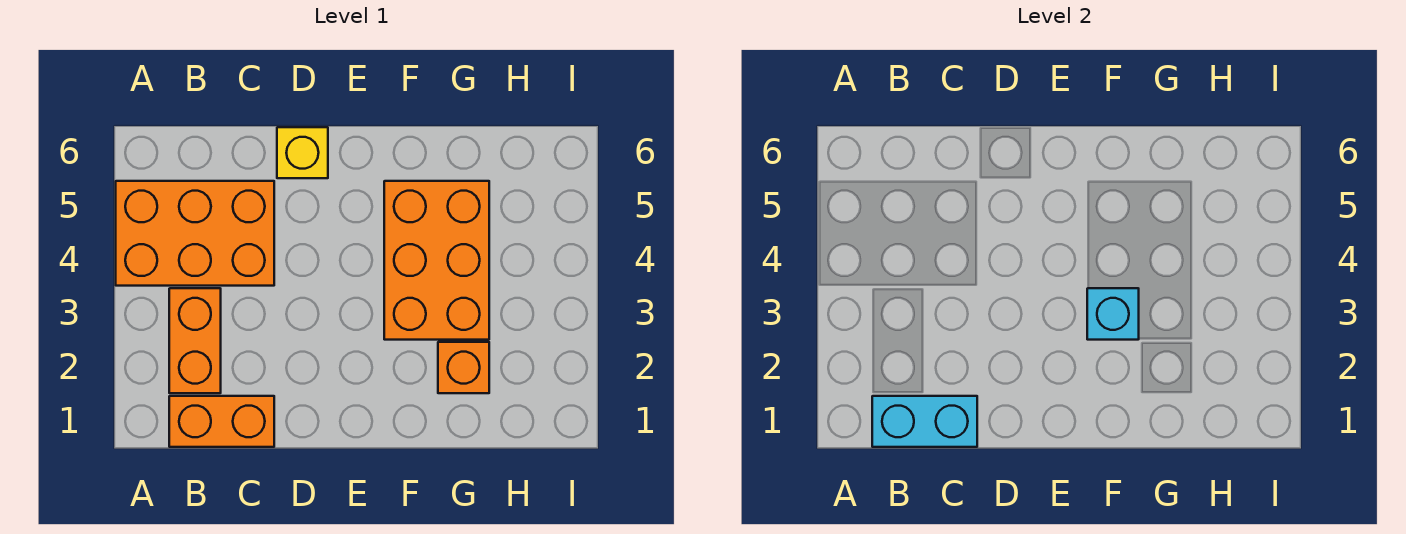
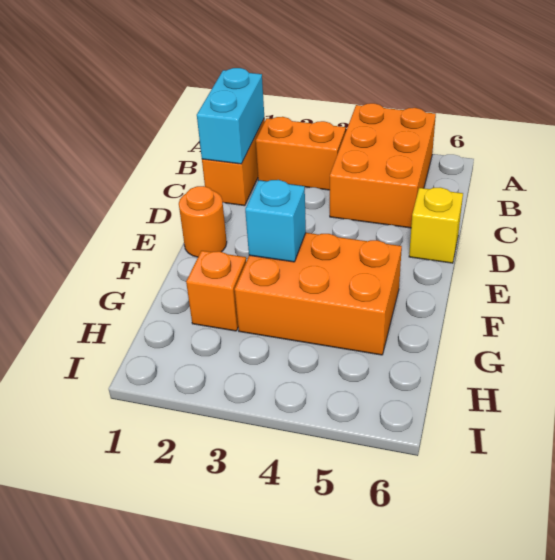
none -> orange 1x1 round brick [179,186,227,257]

